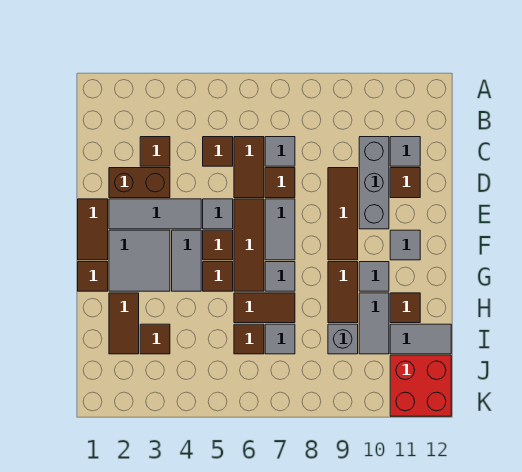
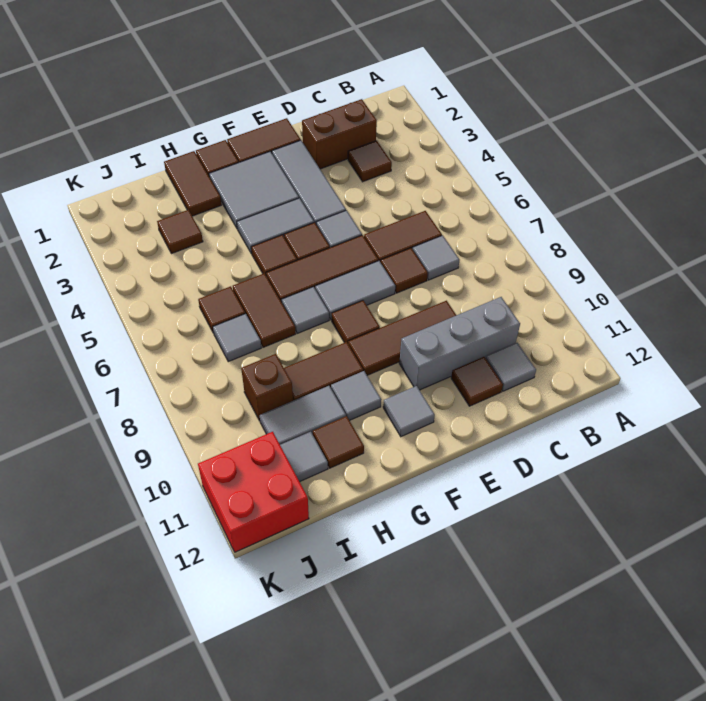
brown 1x1 tile [203,137,233,166] -> brown 1x1 tile moved to [332,301,380,343]
brown 1x2 brick [109,168,170,198] -> brown 1x2 brick turned to [302,99,377,169]
brown 1x2 tile [109,293,139,354] -> brown 1x2 tile turned to [164,151,222,216]
grey 1x1 brick [328,324,358,354] -> brown 1x1 brick [241,354,293,421]
grey 1x2 tile [390,324,451,354] -> grey 1x1 tile [280,432,328,482]

